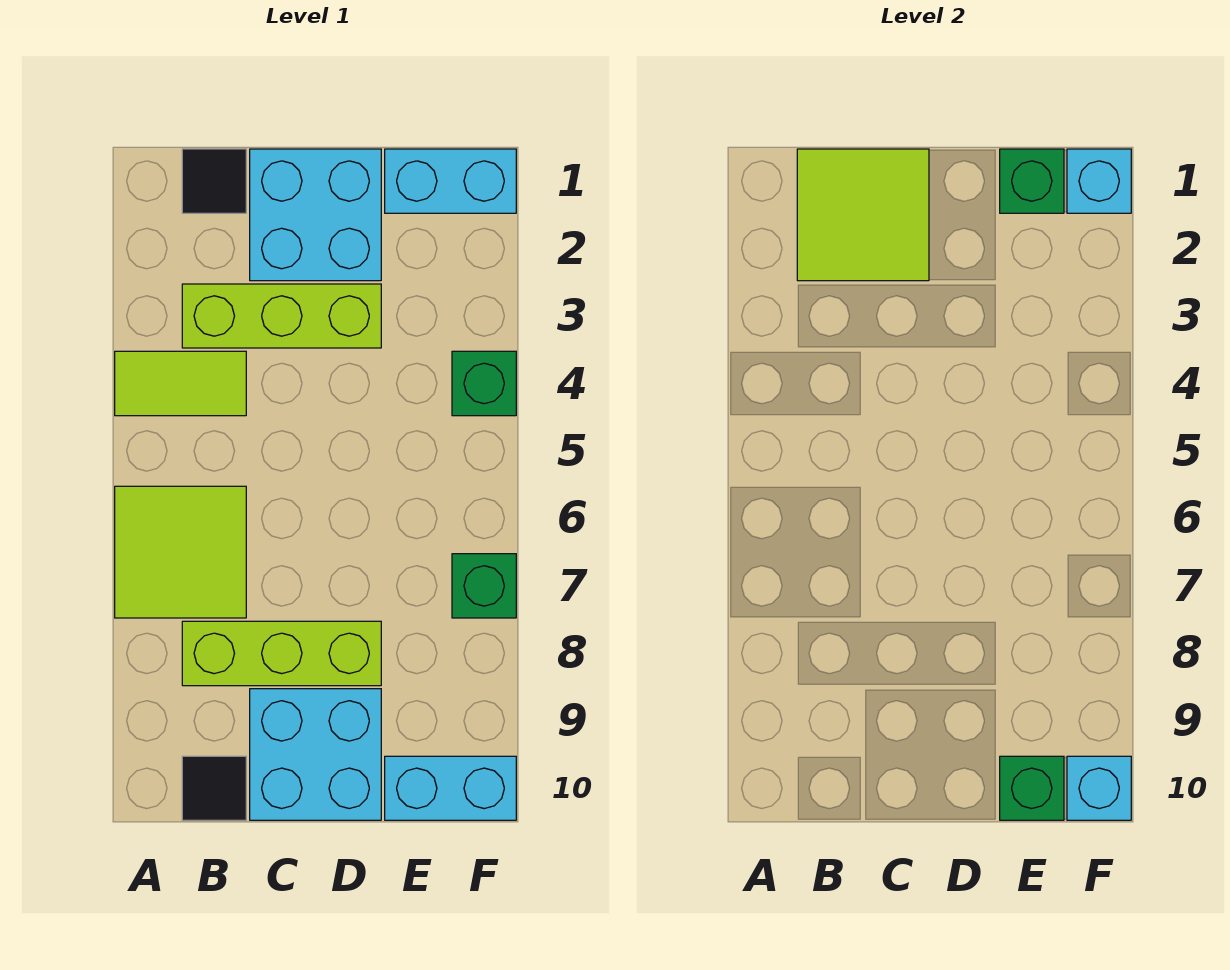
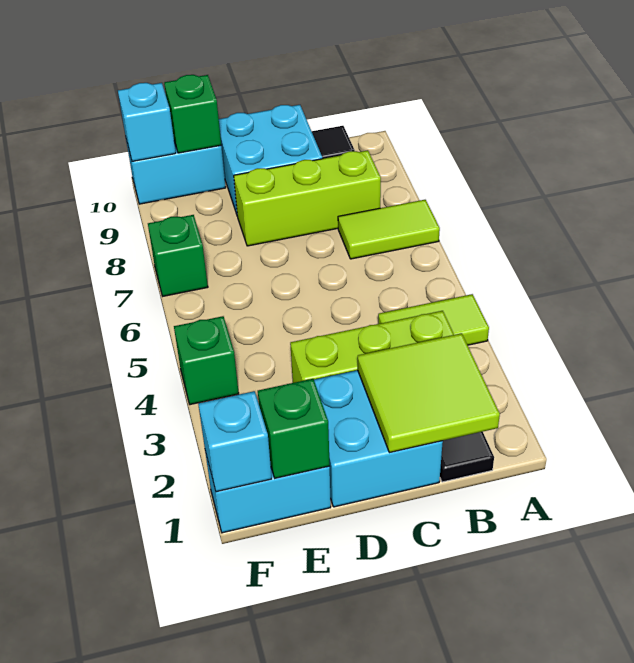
lime 2x2 tile [115,486,246,618] -> lime 1x2 tile [338,200,440,259]

